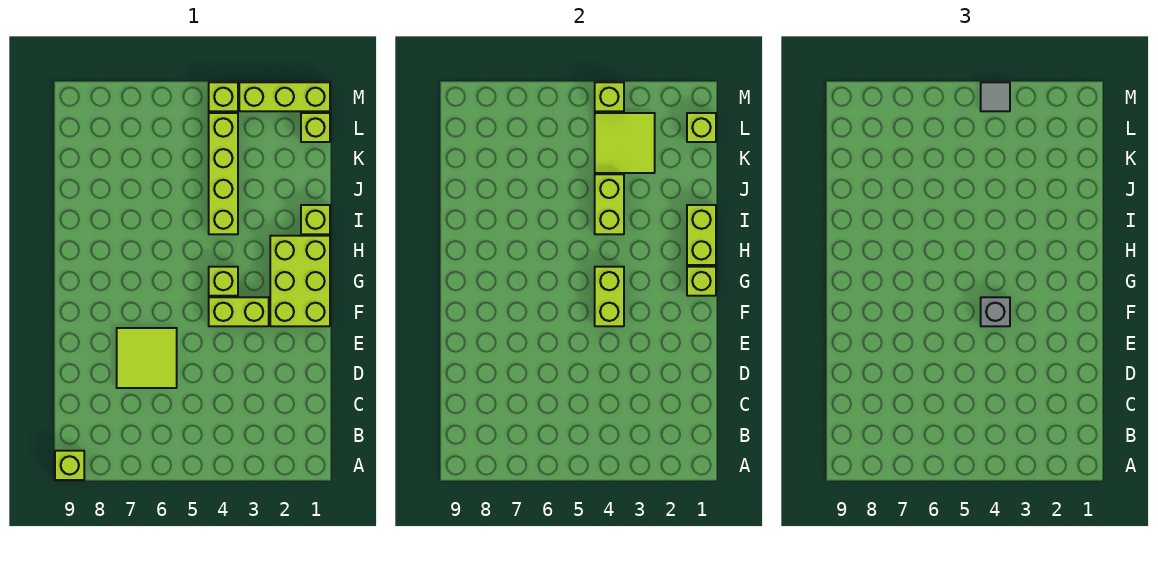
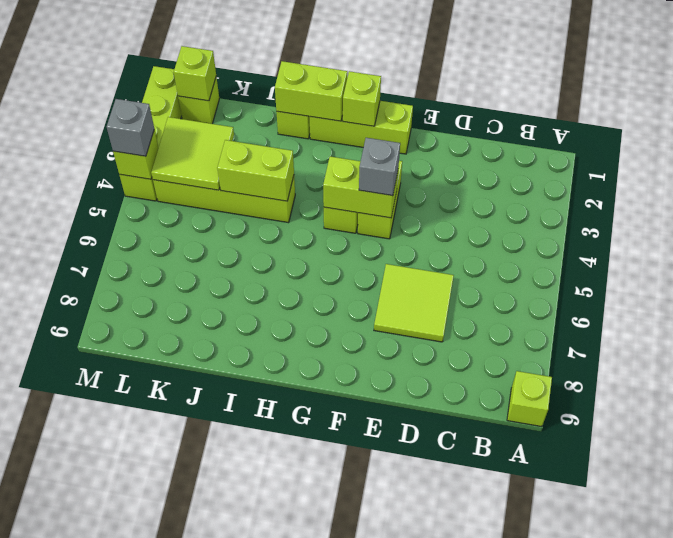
lime 2x3 brick [270,236,330,326] -> lime 1x3 brick [310,101,413,154]
grey 1x1 tile [981,82,1010,111] -> grey 1x1 brick [107,99,154,156]

